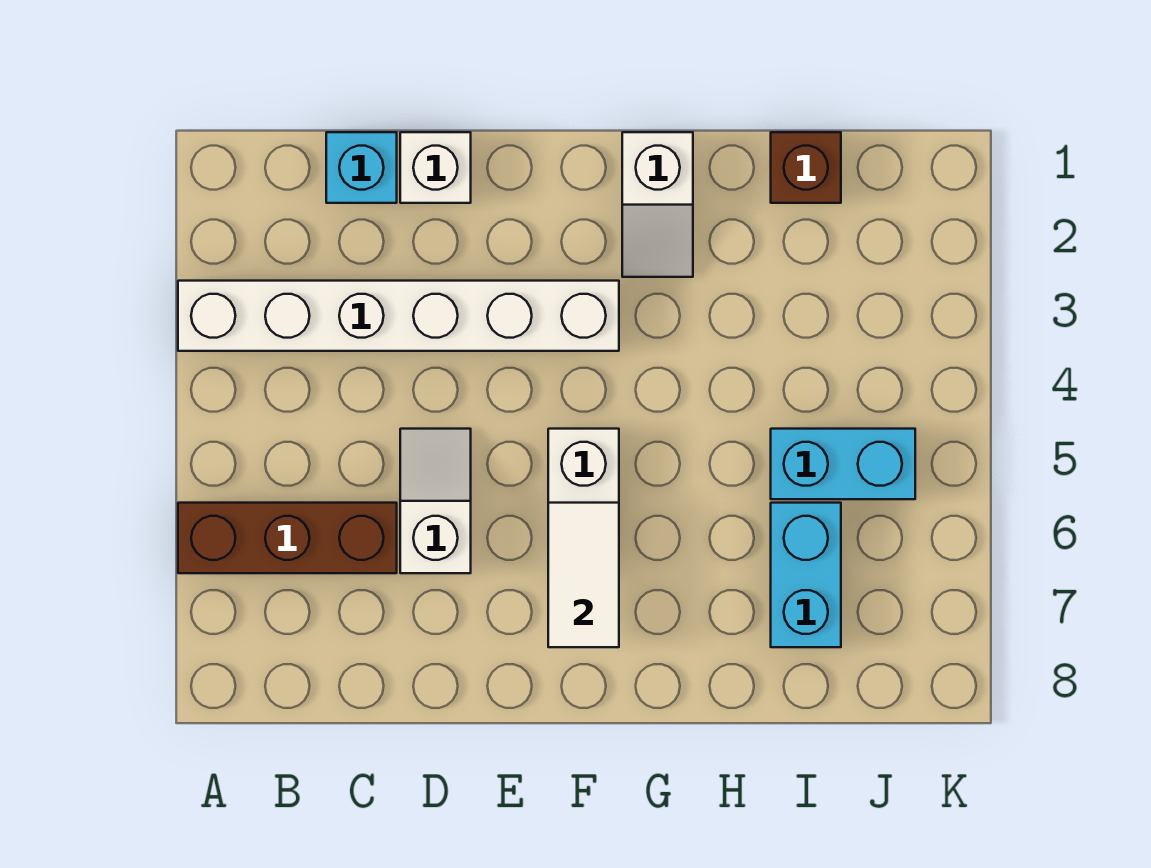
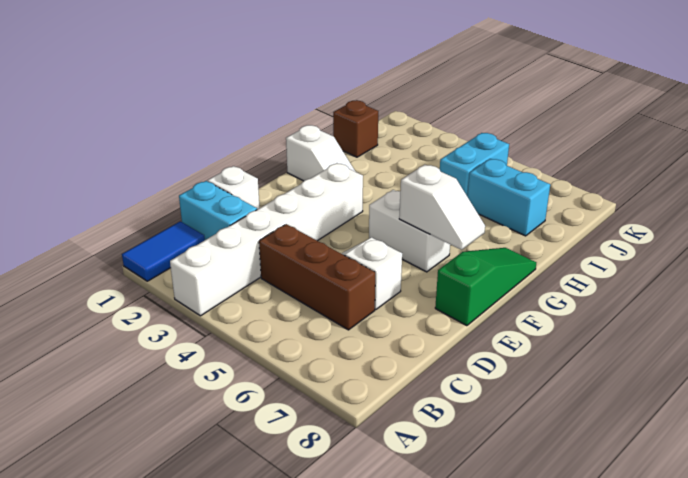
none -> blue 1x2 tile [122,221,205,281]
brown 1x3 brick [178,503,397,573] -> brown 1x3 brick turned to [259,224,375,330]
cyan 1x1 brick [326,132,397,203] -> cyan 1x2 brick [179,181,257,240]
none -> green 1x3 slope [435,248,536,326]
white 1x2 tile [548,503,619,647] -> white 1x2 slope [399,165,485,250]

